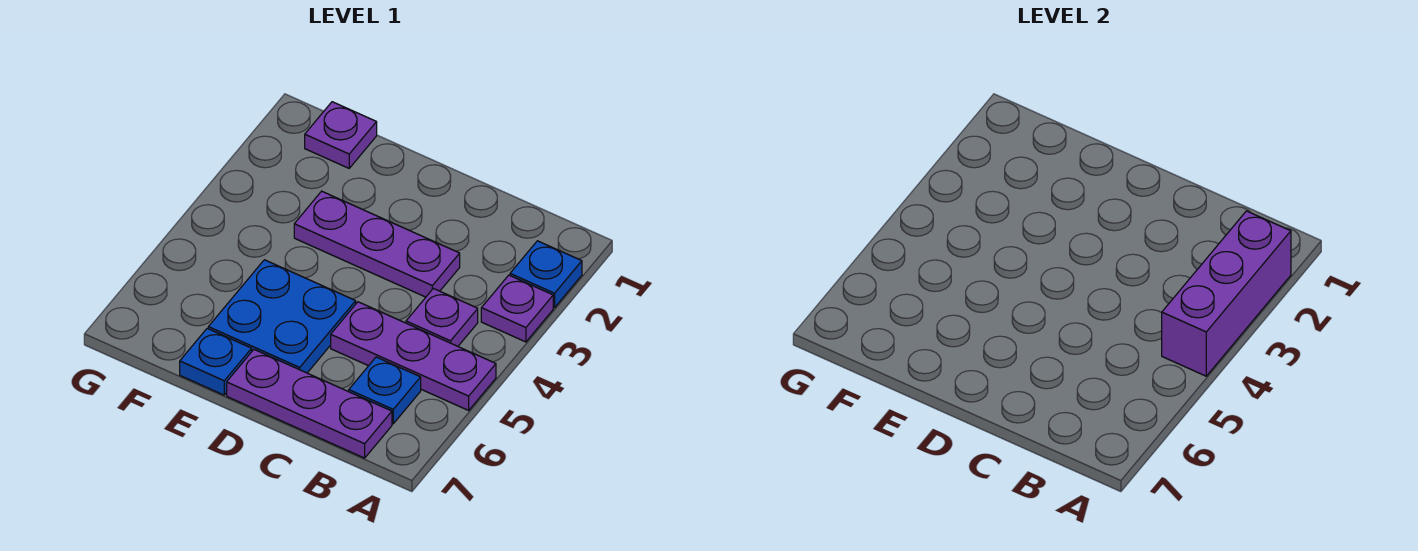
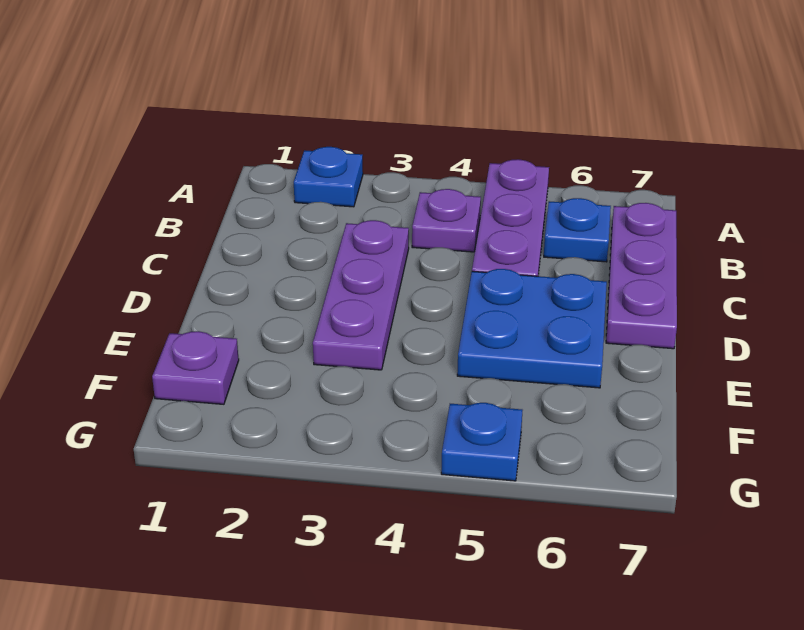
purple 1x3 brick [1162,211,1291,376] -> none
purple 1x1 plate [481,275,553,342] -> none
blue 1x1 plate [180,328,252,395] -> blue 1x1 plate moved to [441,403,522,481]

